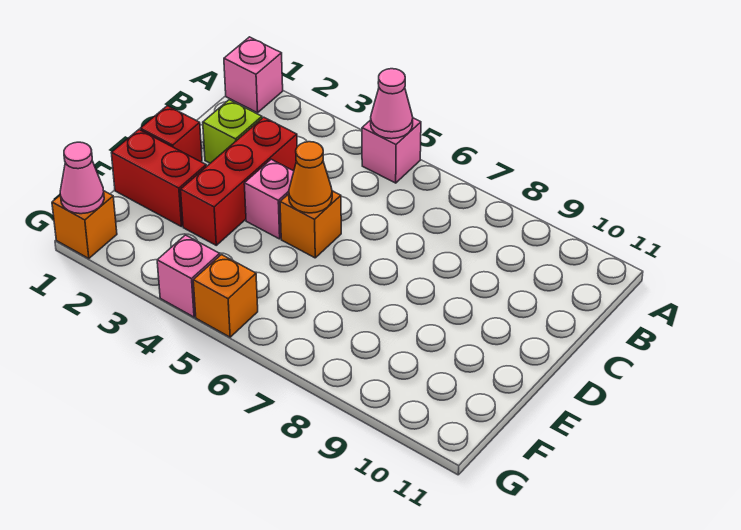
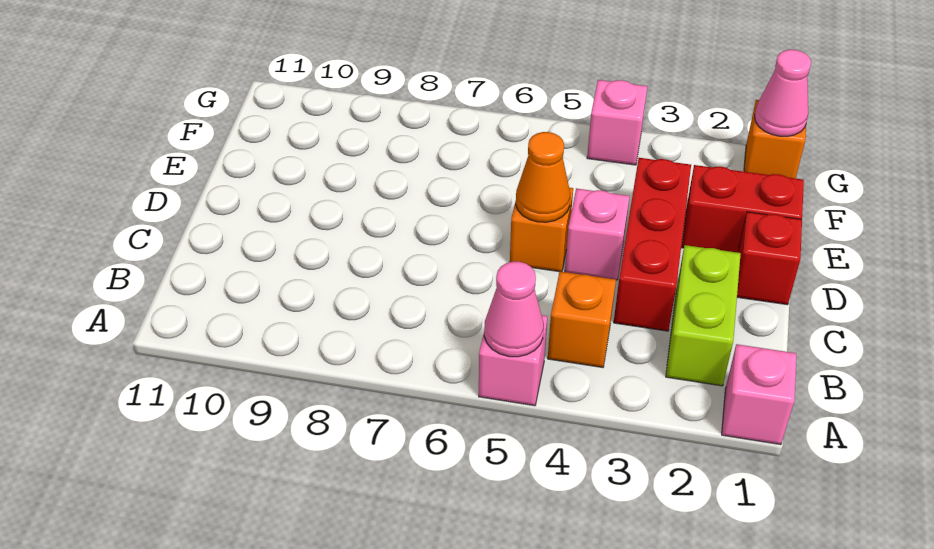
lime 1x1 brick [203,100,262,163] -> lime 1x2 brick [666,245,741,386]
orange 1x1 brick [193,255,258,337] -> orange 1x1 brick moved to [548,271,616,368]

